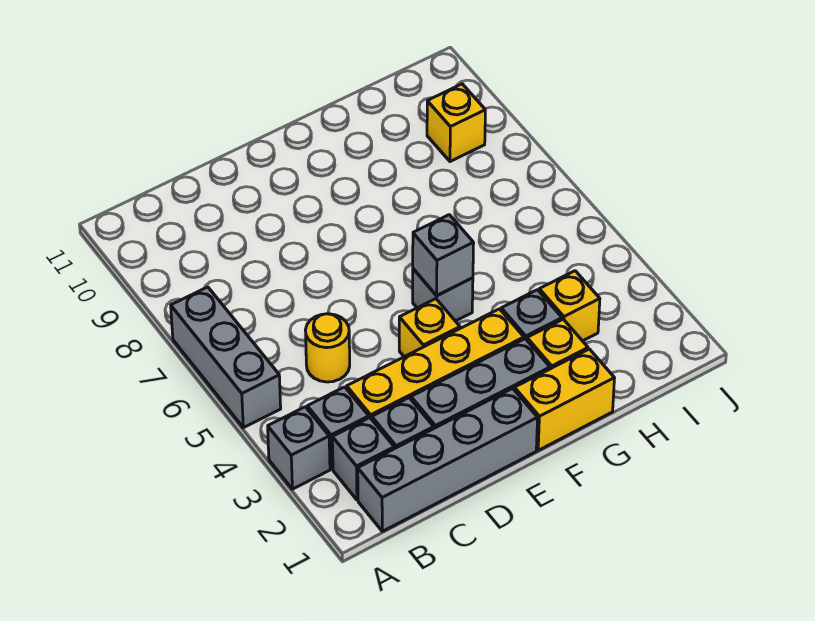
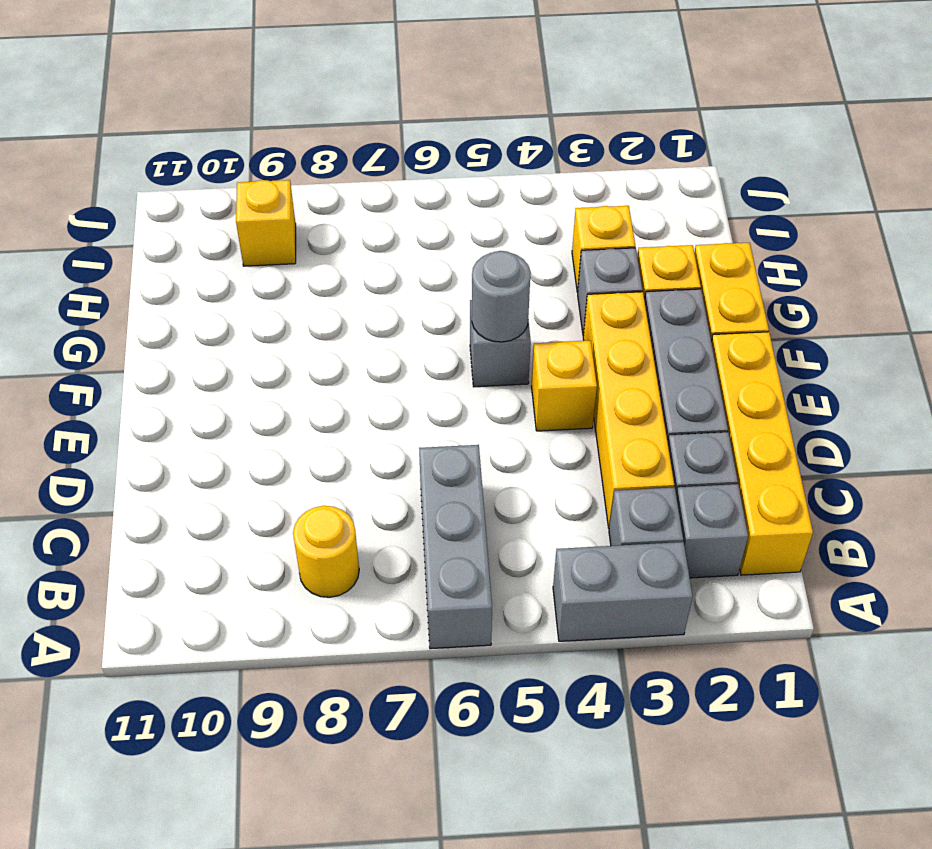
grey 1x1 brick [268,407,330,489] -> grey 1x2 brick [553,542,693,641]
grey 1x3 brick [171,287,281,428] -> grey 1x3 brick turned to [419,445,492,649]
grey 1x4 brick [358,388,538,531] -> yellow 1x4 brick [711,332,813,575]
yellow 1x1 round brick [305,314,350,382] -> yellow 1x1 round brick moved to [293,506,359,597]
grey 1x1 brick [413,215,474,296] -> grey 1x1 round brick [472,251,531,342]

